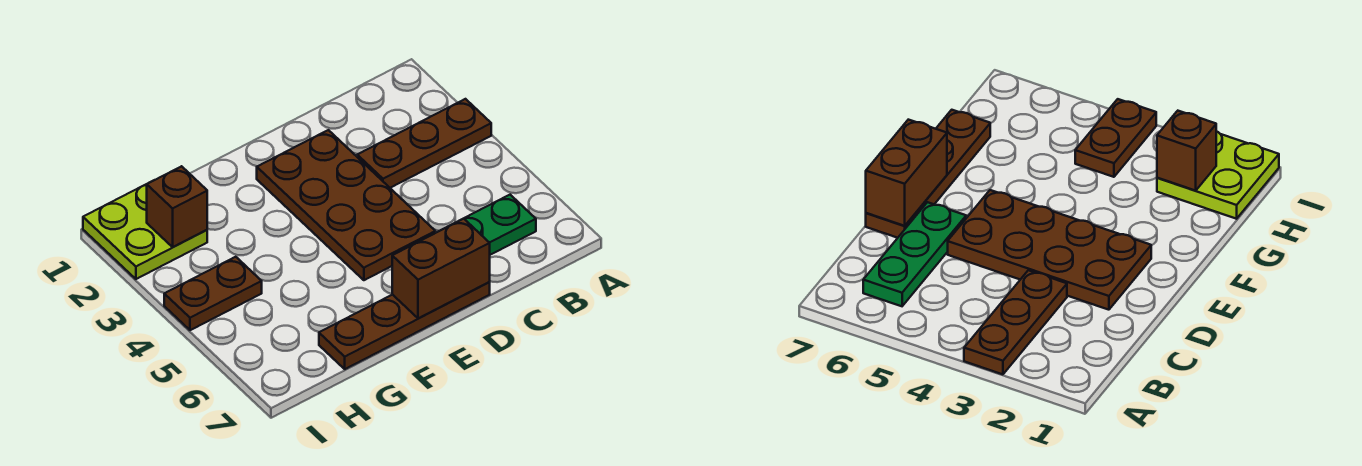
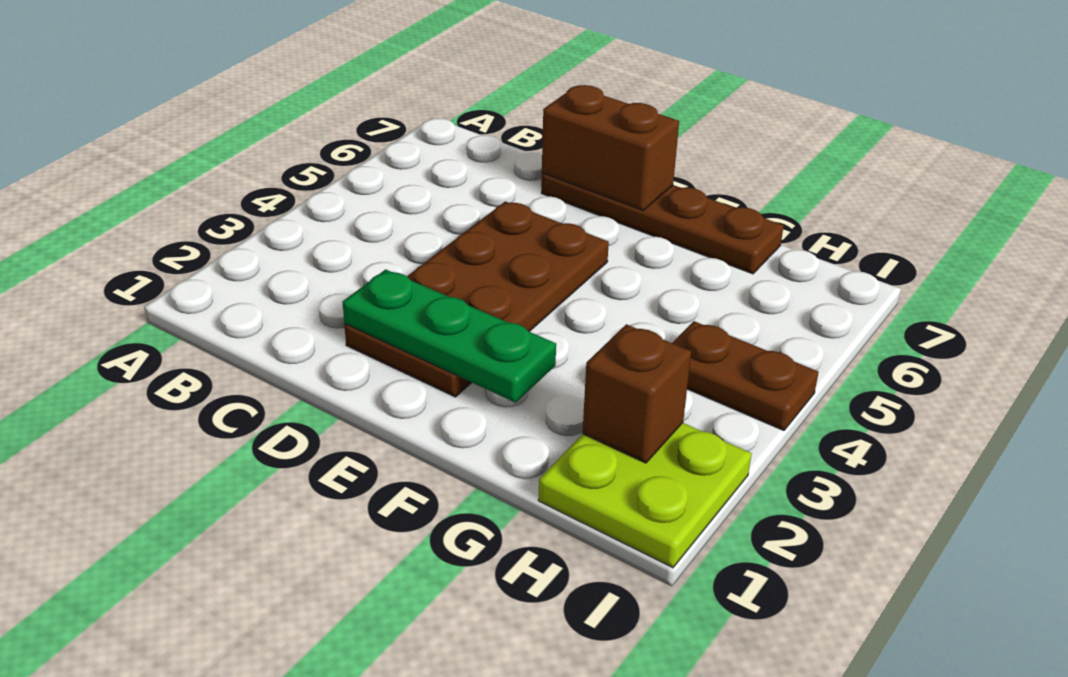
brown 1x3 plate [357,99,491,188] -> none
green 1x3 plate [464,195,536,255] -> green 1x3 plate moved to [343,269,556,403]

